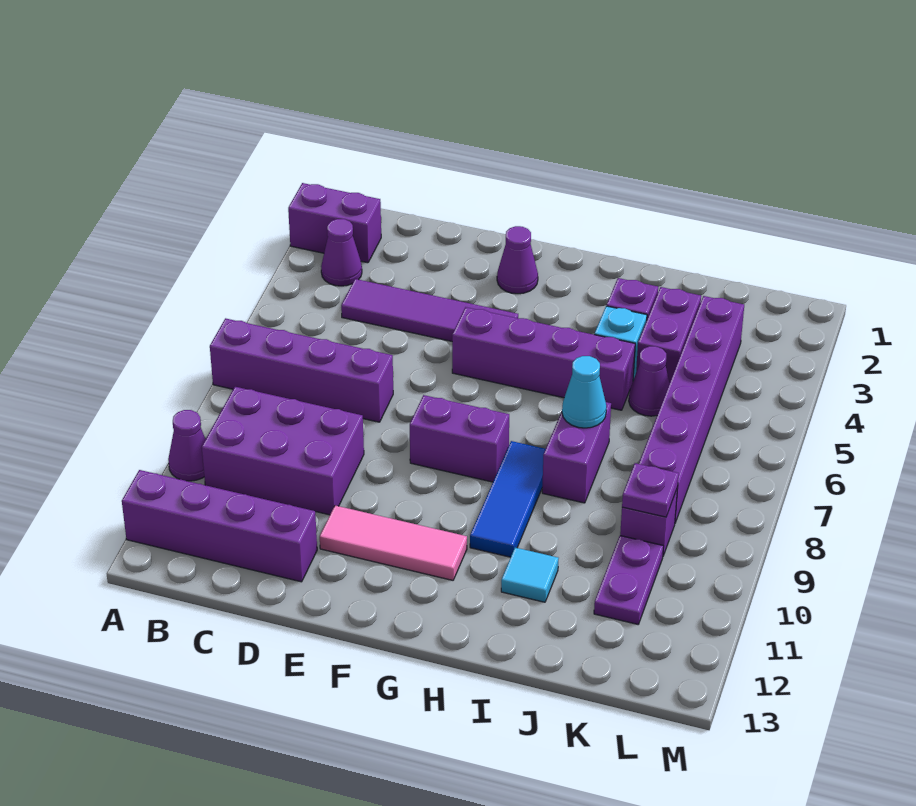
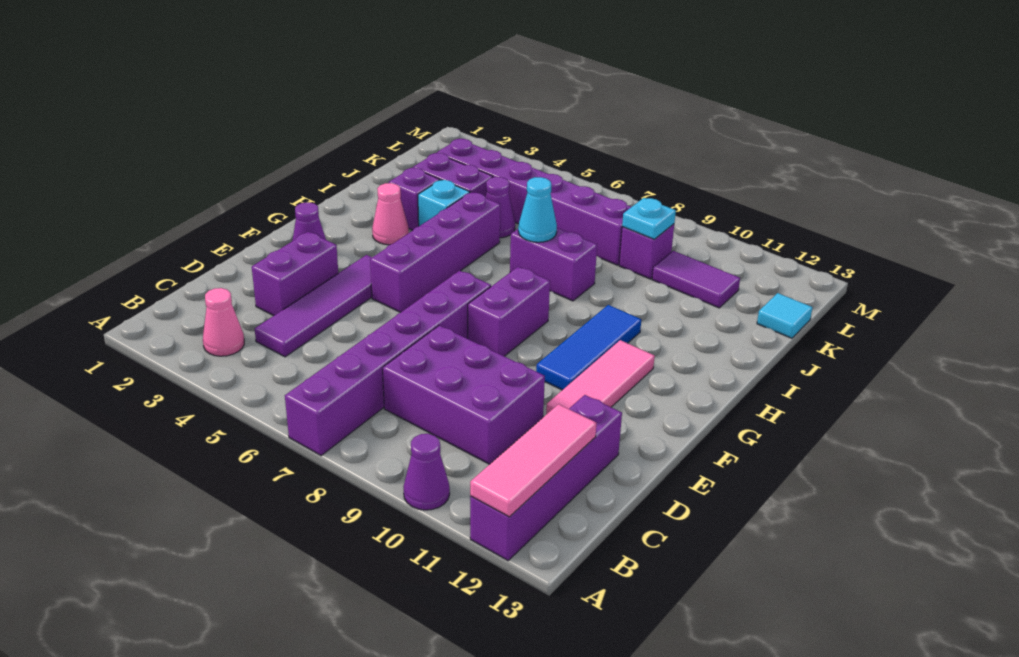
purple 1x2 brick [288,183,381,263] -> purple 1x2 brick moved to [252,232,338,316]
purple 1x4 brick [210,318,393,422] -> purple 1x6 brick [285,271,491,455]
none -> pink 1x3 tile [470,404,597,517]
purple 1x1 cone [321,219,362,286] -> pink 1x1 cone [203,288,244,356]
purple 2x3 brick [202,387,364,515] -> purple 2x3 brick turned to [383,325,545,464]
none -> pink 1x1 cone [372,183,409,245]
blue 1x3 tile [470,441,546,557] -> blue 1x3 tile turned to [536,305,641,390]
cyan 1x1 tile [501,548,559,602] -> cyan 1x1 tile moved to [757,293,812,338]
purple 1x1 plate [622,463,679,517] -> cyan 1x1 plate [622,198,676,239]
purple 1x2 plate [594,536,664,624] -> purple 1x2 tile [652,251,740,308]

